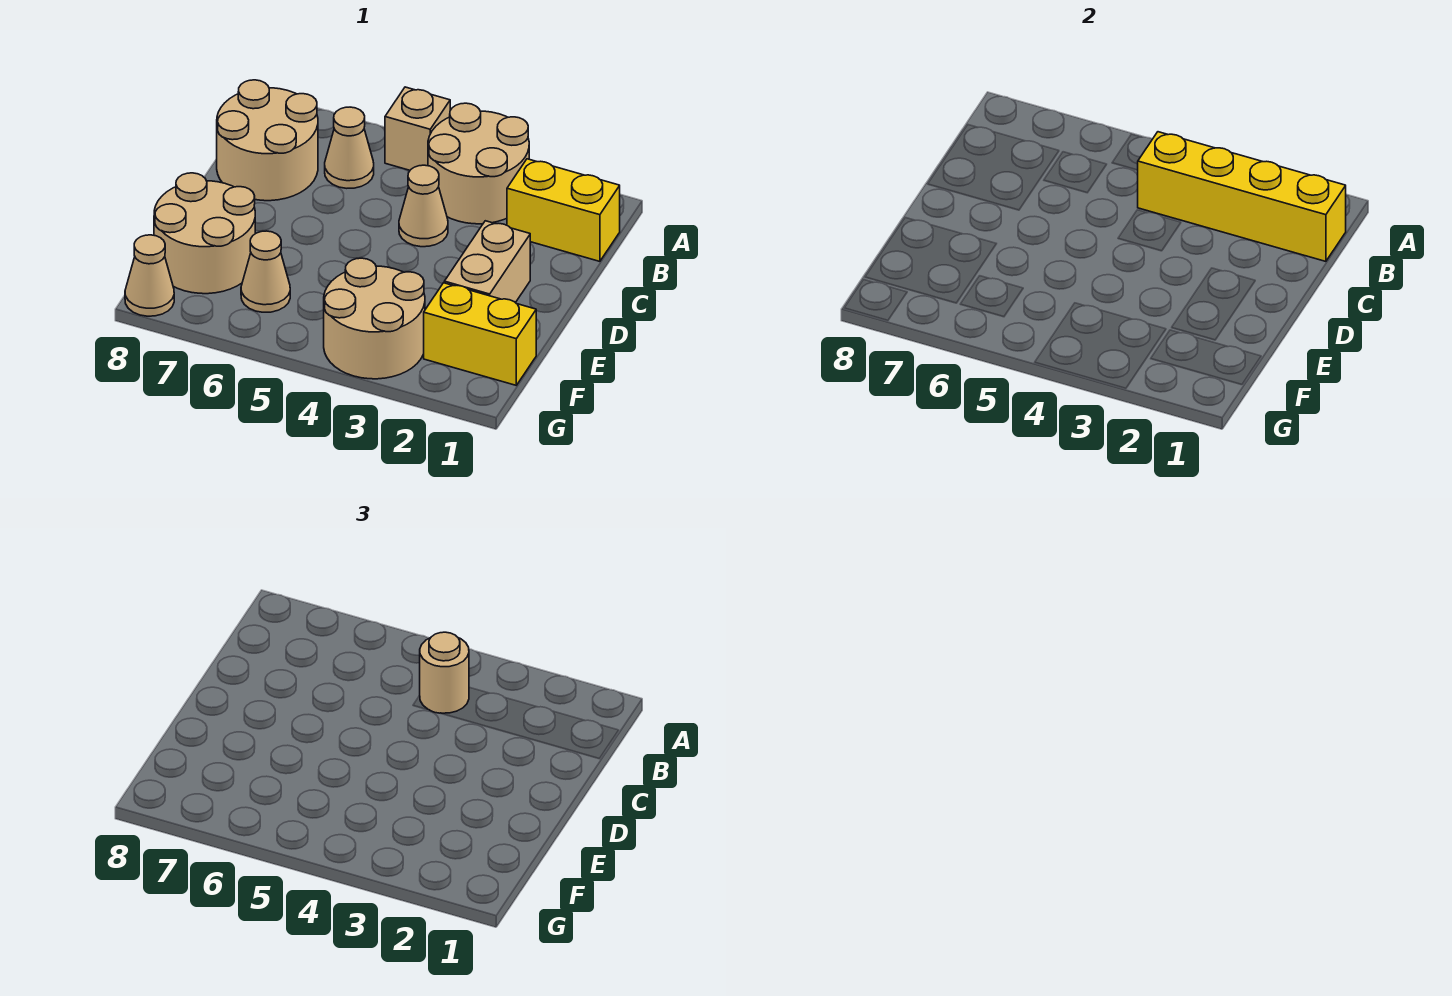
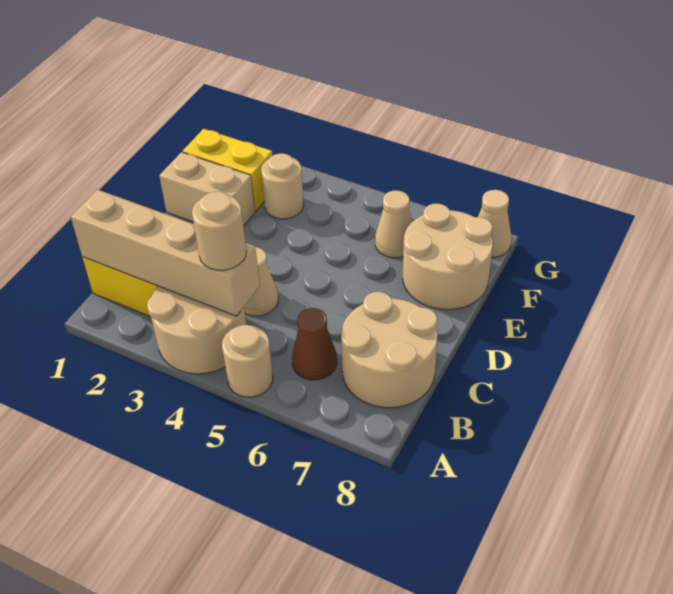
tan 1x1 brick [385,87,450,170] -> tan 1x1 round brick [222,325,273,397]
yellow 1x4 brick [1138,132,1346,261] -> tan 1x4 brick [71,190,260,316]
tan 1x1 cone [325,107,374,188] -> brown 1x1 cone [292,308,337,380]
tan 1x2 brick [444,221,530,303] -> tan 1x2 brick turned to [159,152,255,226]
tan 2x2 round brick [324,258,425,379] -> tan 1x1 round brick [261,153,304,219]

